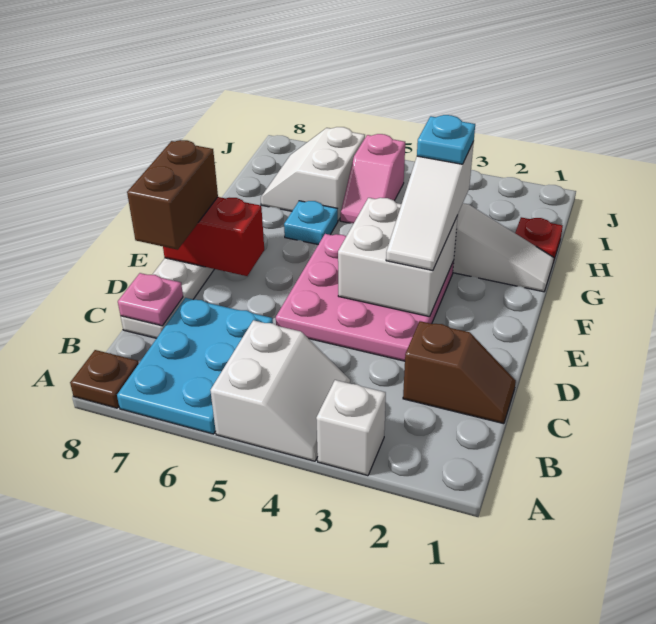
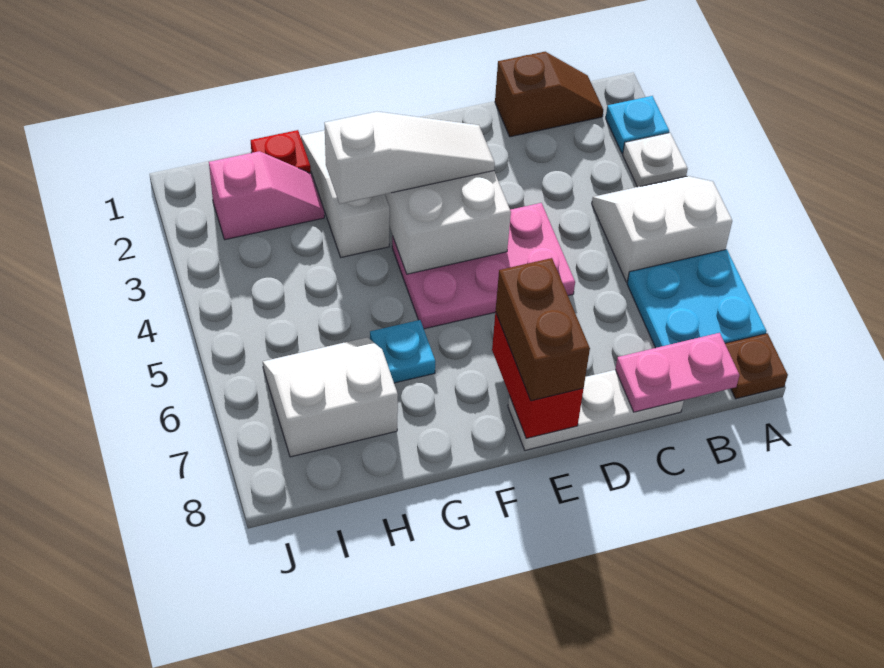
white 1x1 brick [316,380,386,476] -> white 1x1 plate [623,133,688,187]
cyan 2x3 plate [117,298,273,434] -> cyan 2x2 plate [627,249,767,348]
brown 1x2 slope [403,321,516,424] -> brown 1x2 slope turned to [495,52,603,137]
pink 1x1 plate [118,273,183,326] -> pink 1x2 plate [615,333,740,412]
pink 3x3 plate [276,234,454,361] -> pink 2x3 plate [392,203,575,329]
brown 1x2 brick [127,140,218,250] -> brown 1x2 brick turned to [496,258,590,401]
cyan 1x1 plate [417,115,475,164] -> cyan 1x1 plate moved to [606,96,669,153]
pink 1x2 slope [340,134,405,224] -> pink 1x2 slope moved to [209,151,324,240]
white 2x2 slope [261,127,365,221] -> white 2x2 slope turned to [263,337,398,457]

